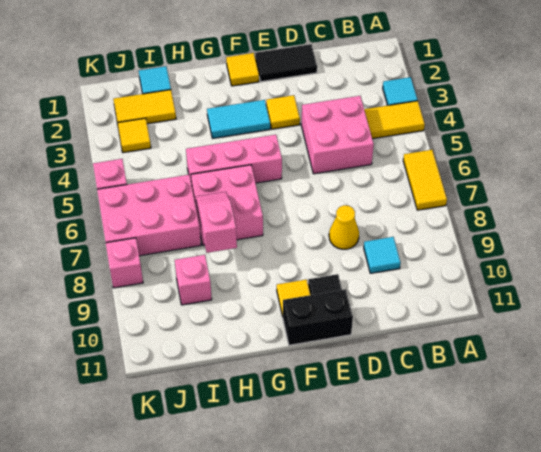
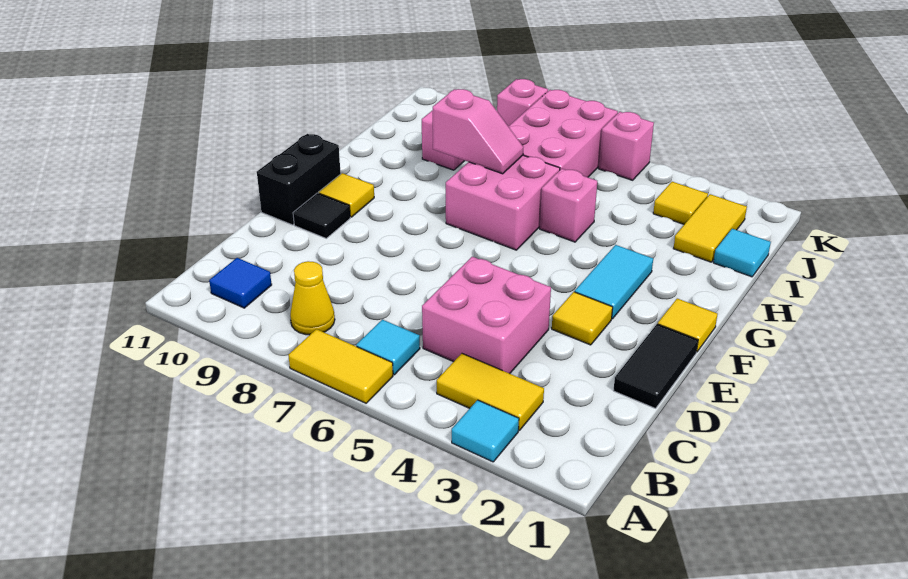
yellow 1x2 tile [364,101,425,139] -> yellow 1x2 tile turned to [437,353,544,431]
none -> blue 1x1 tile [209,258,272,308]
cyan 1x1 tile [364,237,401,273] -> cyan 1x1 tile moved to [356,320,420,375]
yellow 1x1 cone [329,205,359,249] -> yellow 1x1 cone moved to [290,261,335,335]
pink 1x3 brick [186,135,282,185] -> pink 1x1 brick [540,169,597,242]

